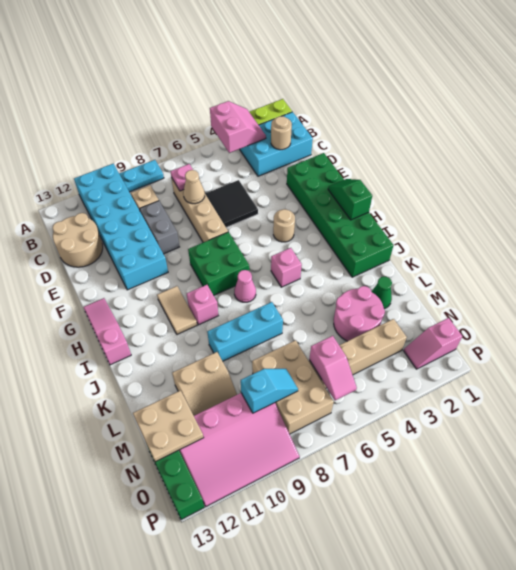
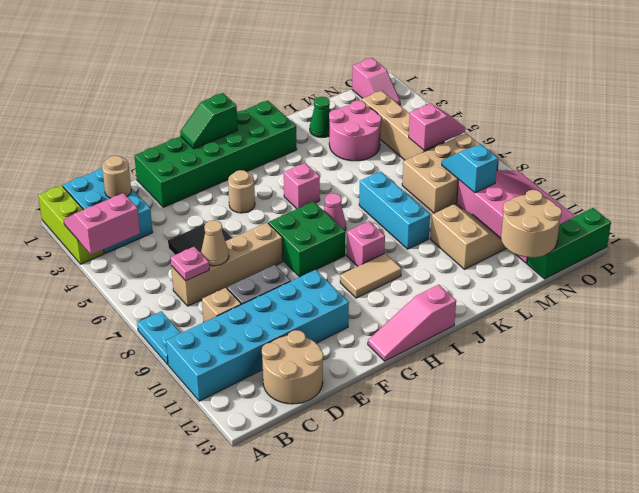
tan 2x2 plate [133,391,204,462] -> tan 2x2 round brick [501,190,562,257]

